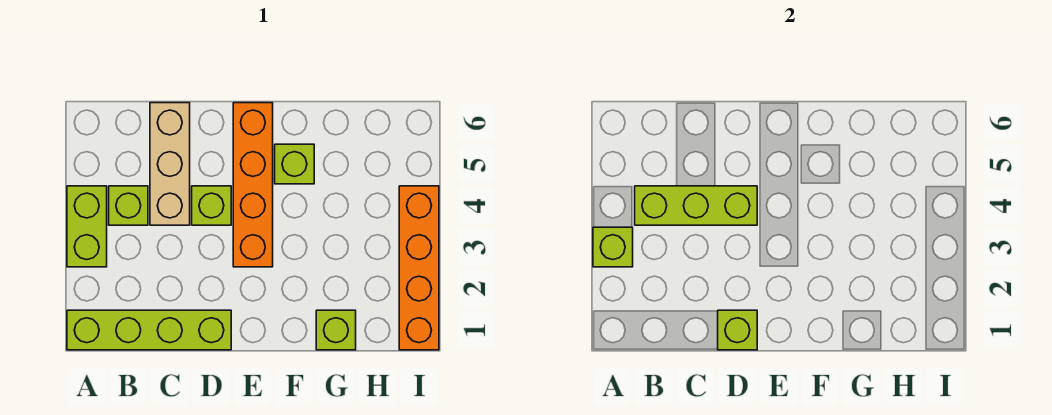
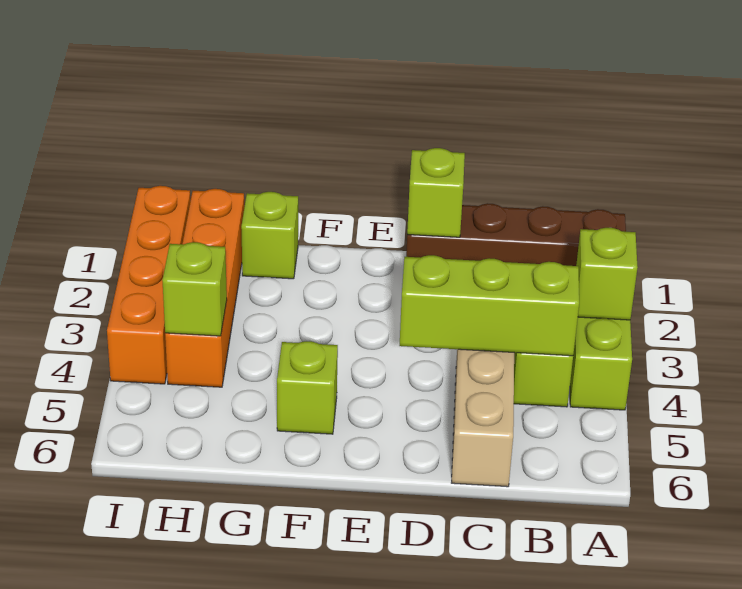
lime 1x4 brick [67,310,231,350] -> brown 1x4 brick [406,203,626,266]
lime 1x1 brick [192,186,231,225] -> lime 1x1 brick moved to [162,242,227,336]
orange 1x4 brick [233,103,273,267] -> orange 1x4 brick moved to [165,189,244,387]

